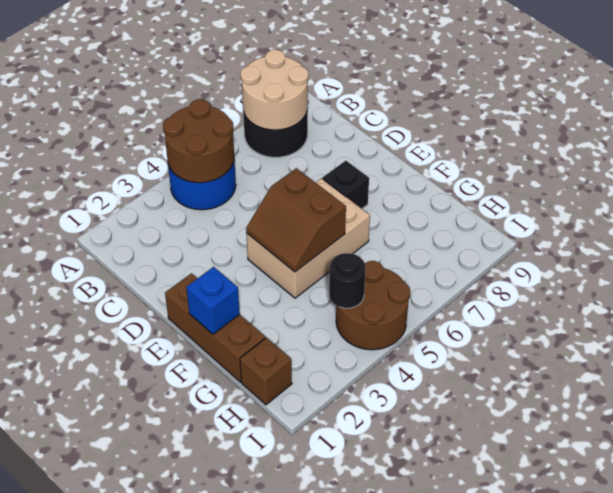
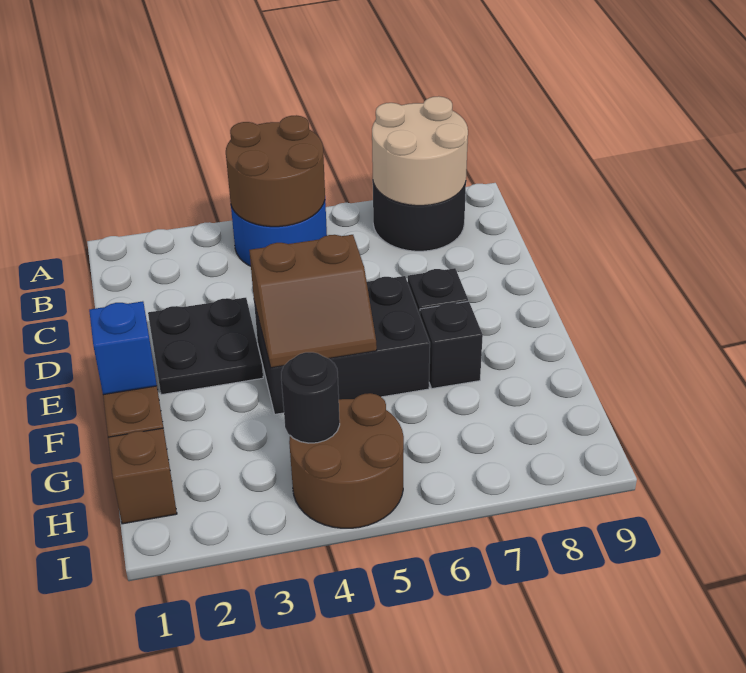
none -> black 2x2 plate [148,298,263,395]
tan 2x3 brick [247,178,370,298] -> black 2x3 brick [254,276,430,414]
brown 2x2 slope [246,168,346,272] -> brown 2x2 slope turned to [249,235,377,368]
none -> black 1x1 brick [420,301,483,389]

